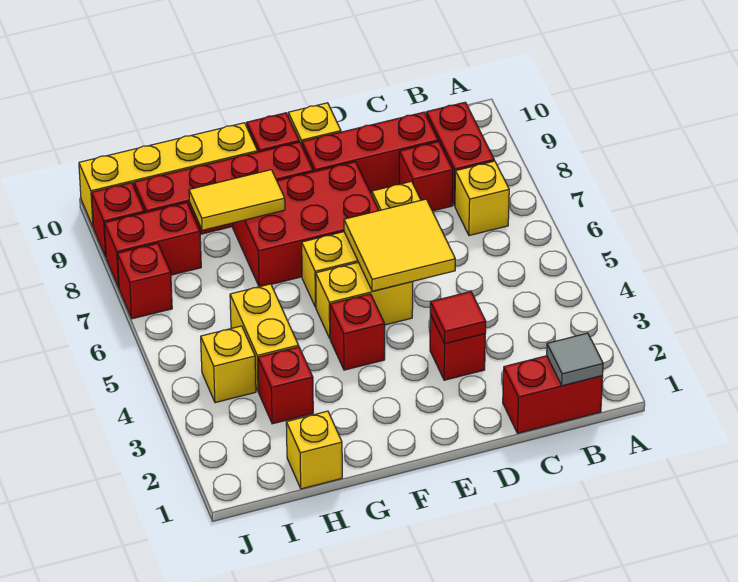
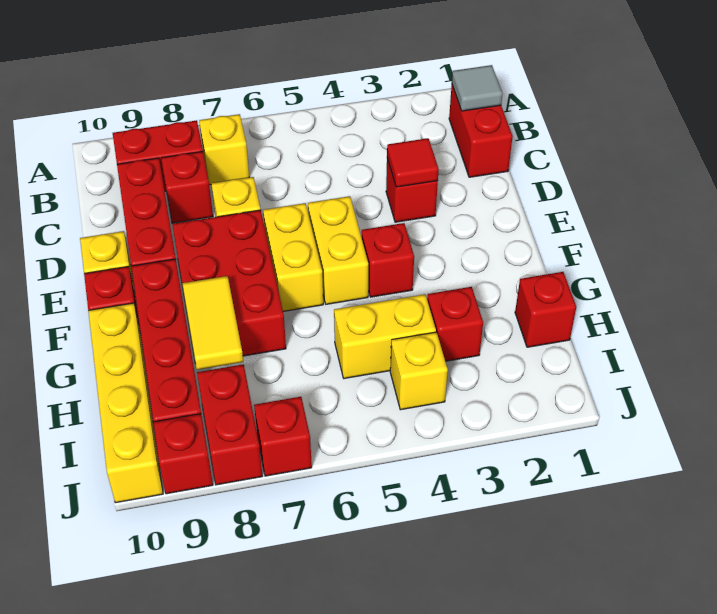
yellow 2x2 tile [344,199,455,291] -> none
yellow 1x1 brick [286,411,342,489] -> red 1x1 brick [515,272,576,347]

